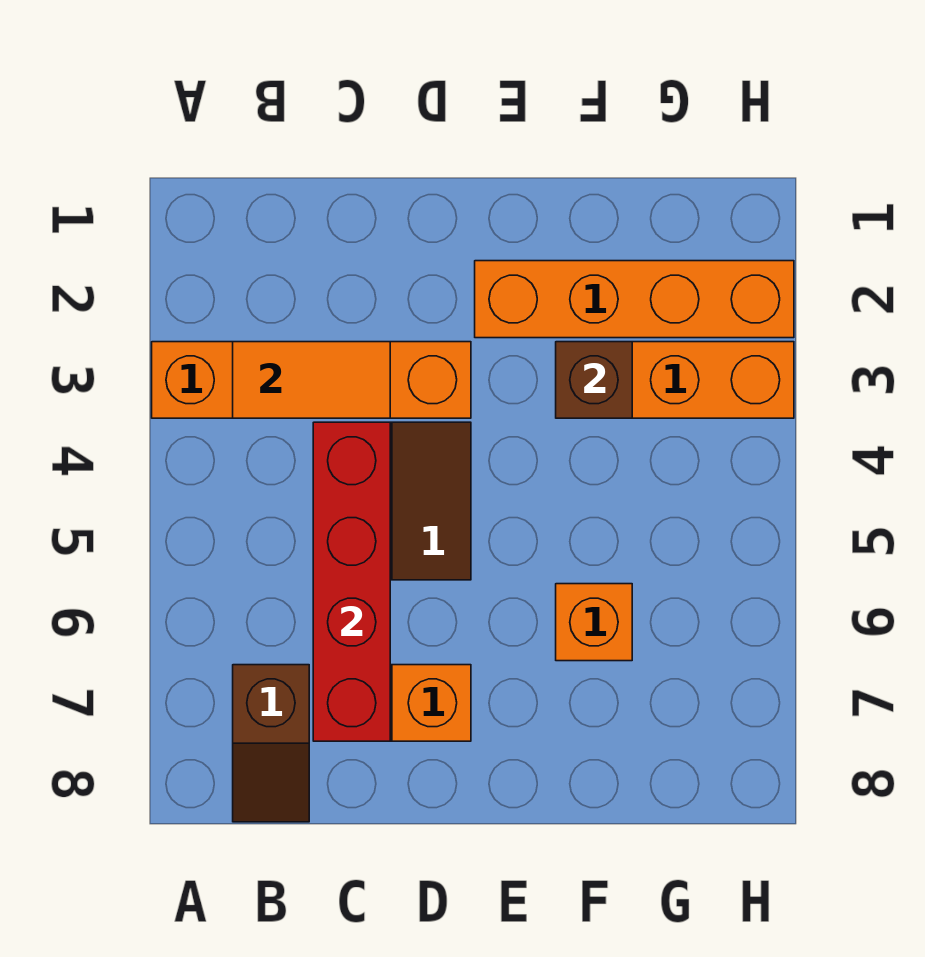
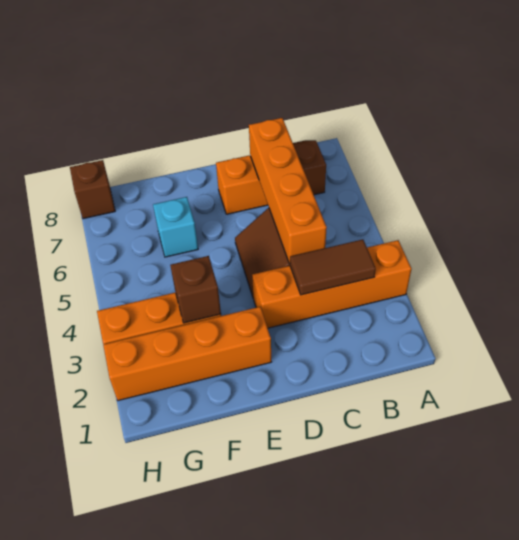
orange 1x2 tile [233,342,390,418] -> brown 1x2 tile [290,239,376,295]
red 1x4 brick [313,422,390,741] -> orange 1x4 brick [249,118,327,264]
orange 1x1 brick [556,584,632,661] -> cyan 1x1 brick [153,197,198,257]
none -> brown 1x1 brick [70,160,115,219]

